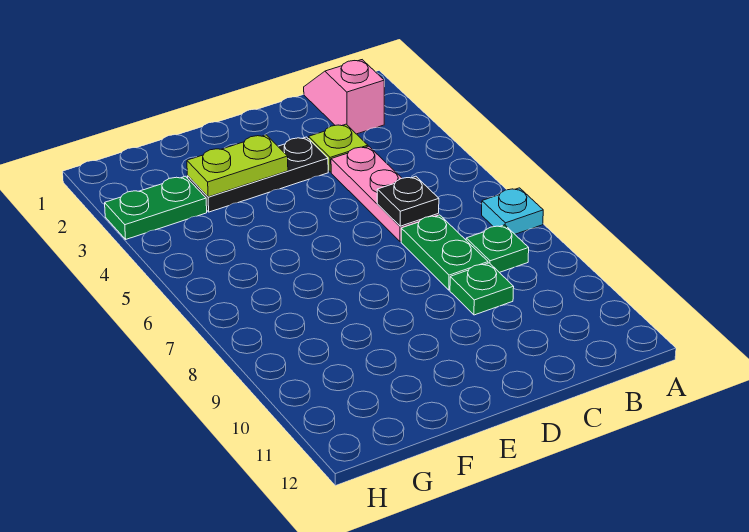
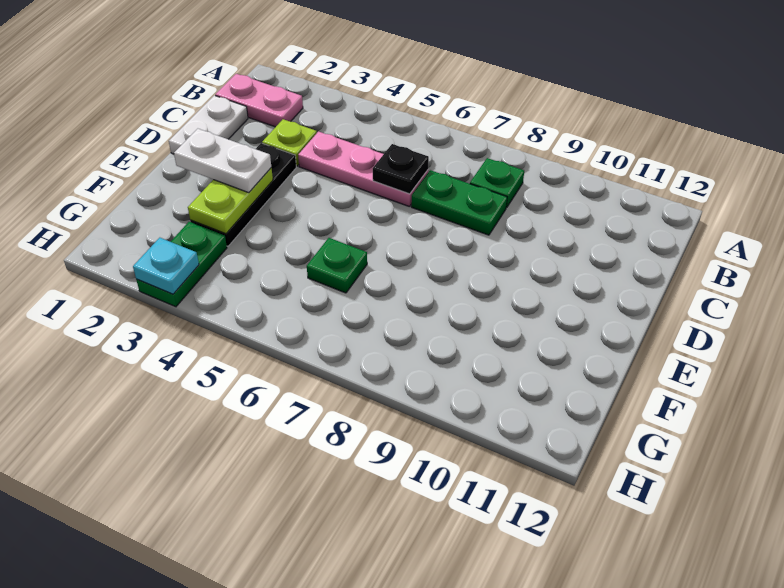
cyan 1x1 plate [482,188,543,234] -> cyan 1x1 plate moved to [133,238,199,294]
pink 1x2 slope [304,60,384,134] -> pink 1x2 plate [215,74,303,127]
none -> white 1x2 plate [169,95,248,154]
green 1x1 plate [450,263,514,315] -> green 1x1 plate moved to [307,238,367,293]
none -> white 1x2 plate [174,129,271,193]

